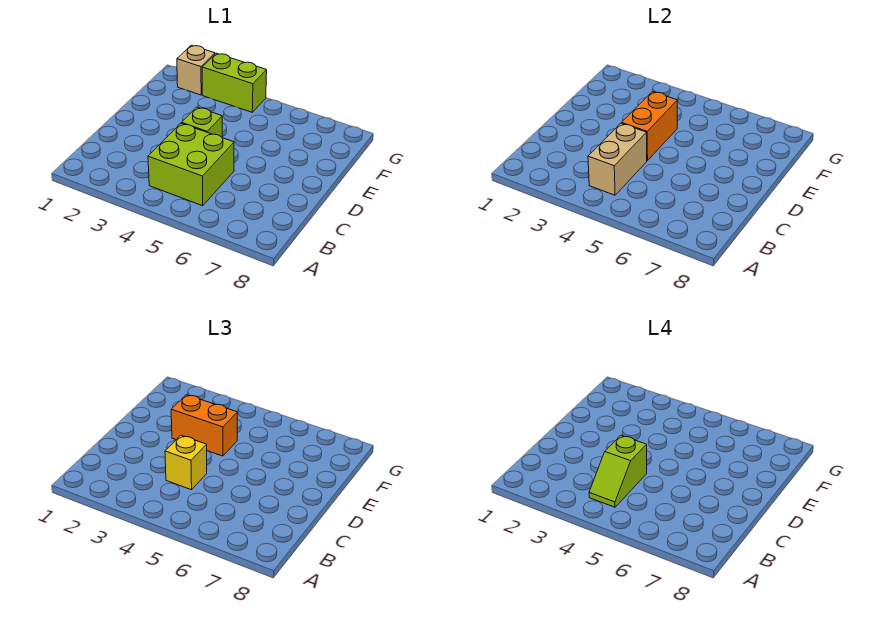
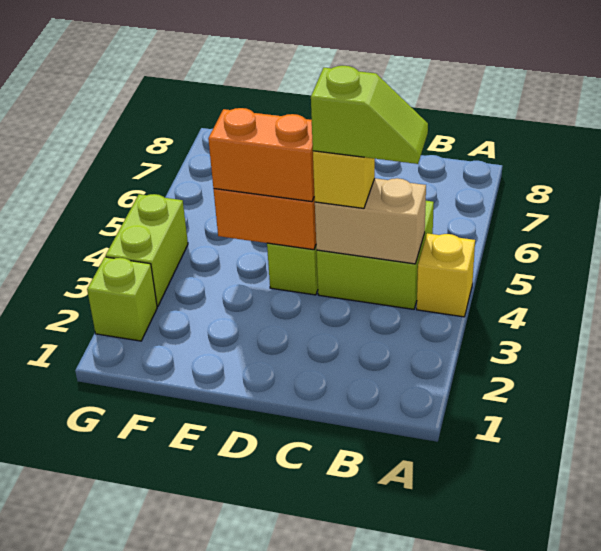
none -> yellow 1x1 brick [417,233,475,317]
orange 1x2 brick [171,395,238,456] -> orange 1x2 brick turned to [208,108,314,202]
tan 1x1 brick [177,45,215,95] -> lime 1x1 brick [87,257,157,341]

